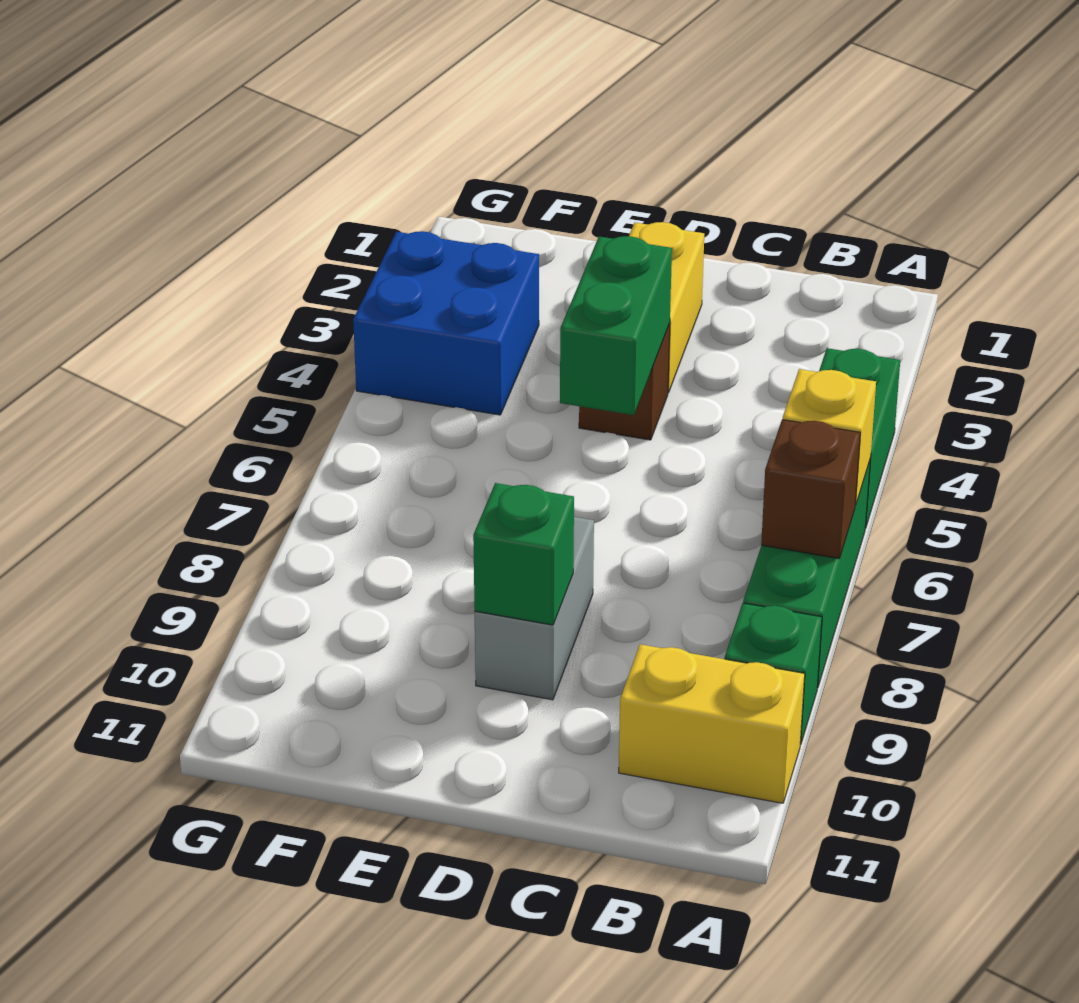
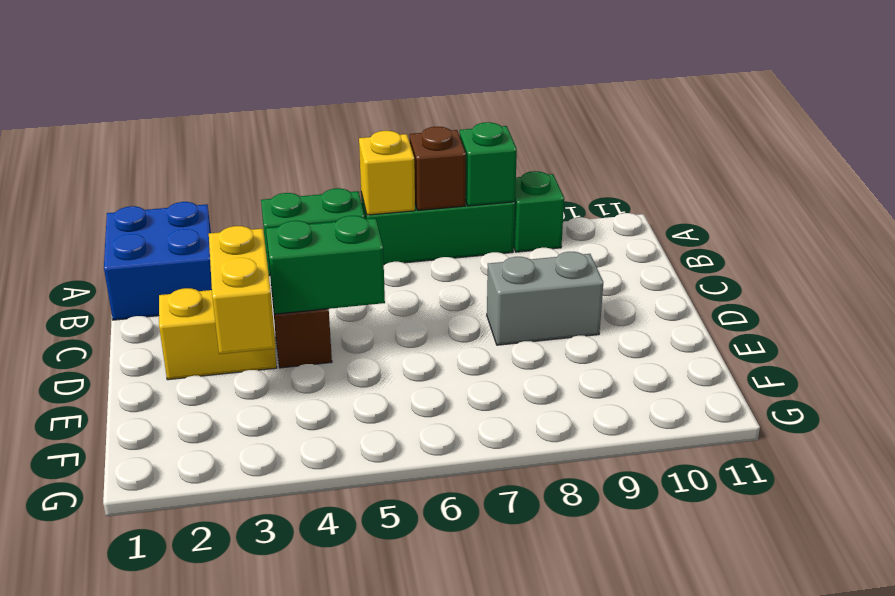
yellow 1x2 brick [619,644,805,803] -> yellow 1x2 brick moved to [209,226,276,354]
green 1x1 brick [473,483,574,625] -> green 1x1 brick moved to [460,122,517,206]
blue 2x2 brick [353,231,539,415] -> blue 2x2 brick moved to [104,202,212,320]

